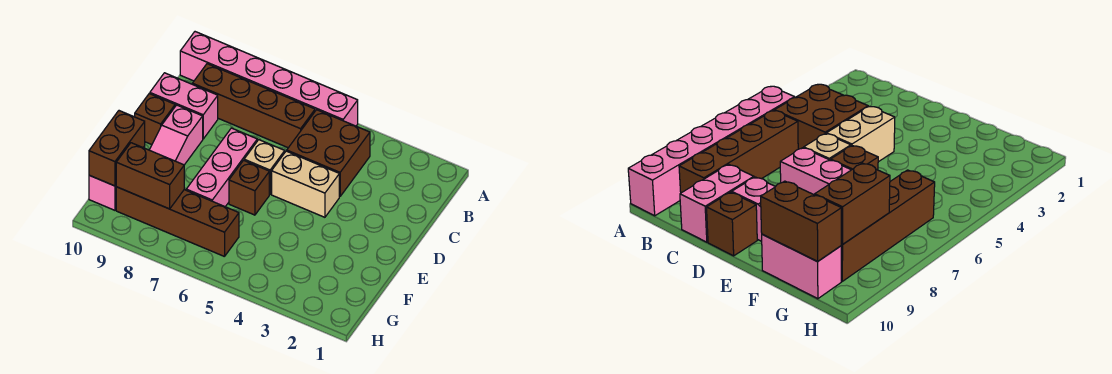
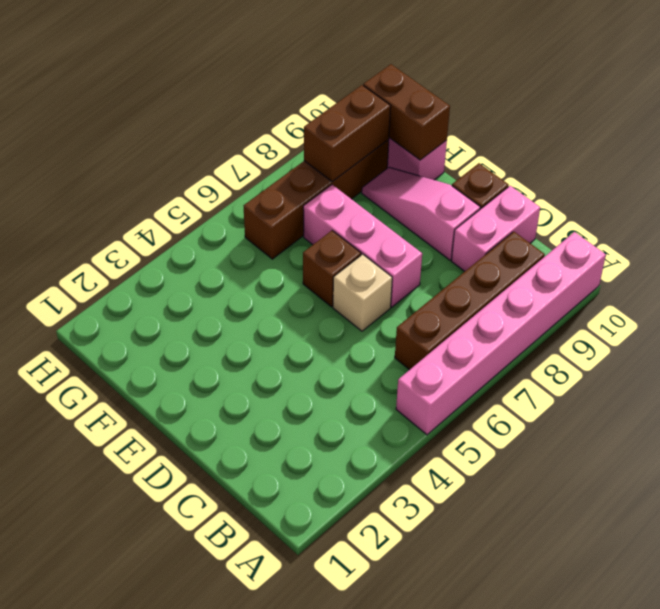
brown 2x2 brick [287,110,370,197] -> none
tan 1x2 brick [272,151,339,217] -> none

